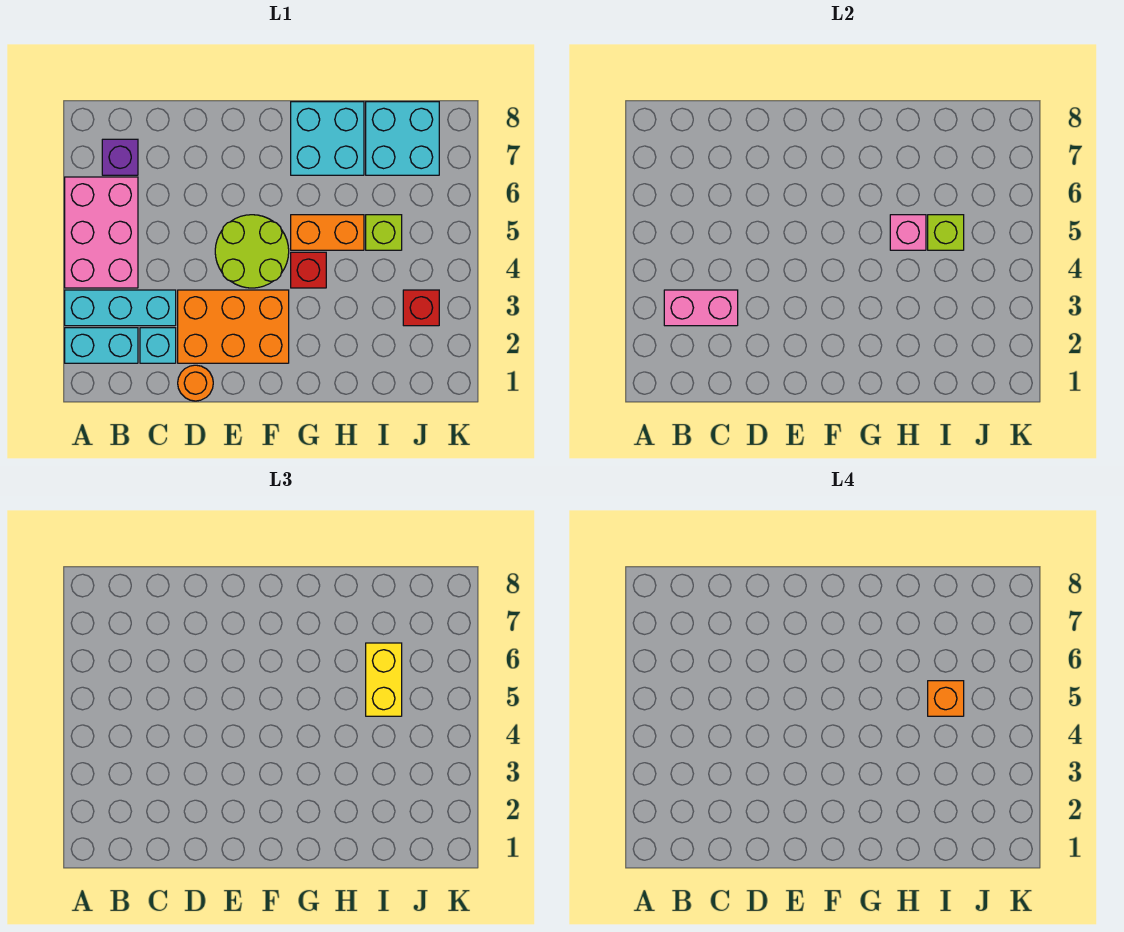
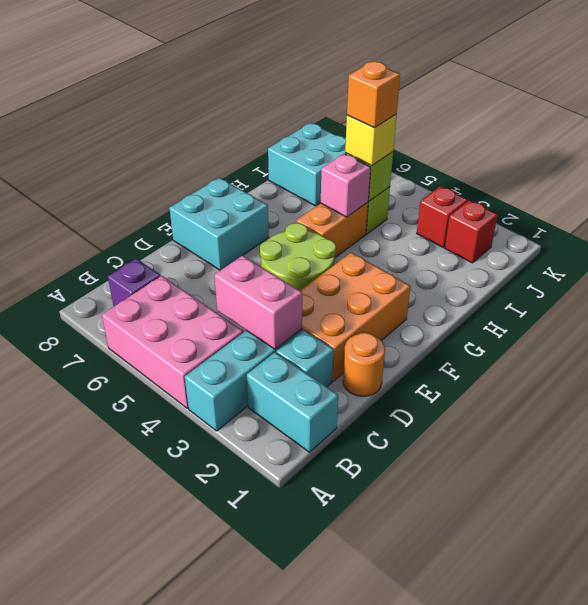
cyan 1x2 brick [65,328,138,363] -> cyan 1x2 brick turned to [247,352,338,452]
pink 1x2 brick [664,290,738,326] -> pink 1x2 brick turned to [214,255,302,349]
red 1x1 brick [291,252,326,288] -> red 1x1 brick moved to [445,200,498,263]
cyan 2x2 brick [291,102,364,175] -> cyan 2x2 brick moved to [169,178,269,270]
yellow 1x2 brick [366,643,402,716] -> yellow 1x1 brick [345,114,397,166]

